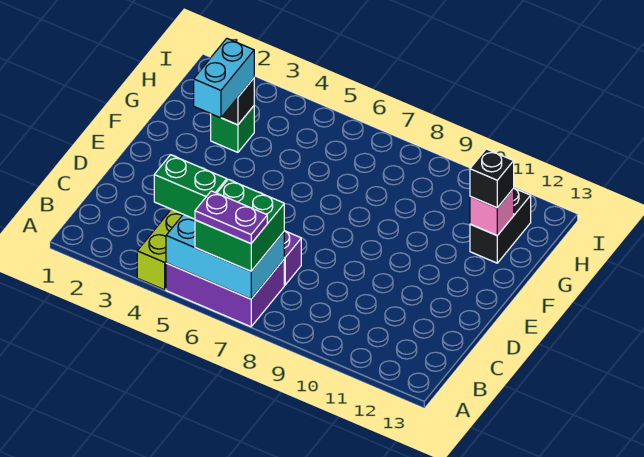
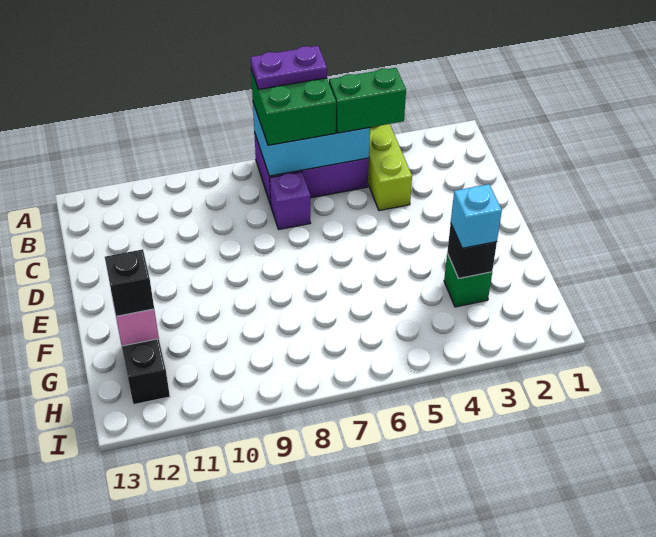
cyan 1x2 brick [194,39,254,118] -> cyan 1x1 brick [451,184,502,248]

